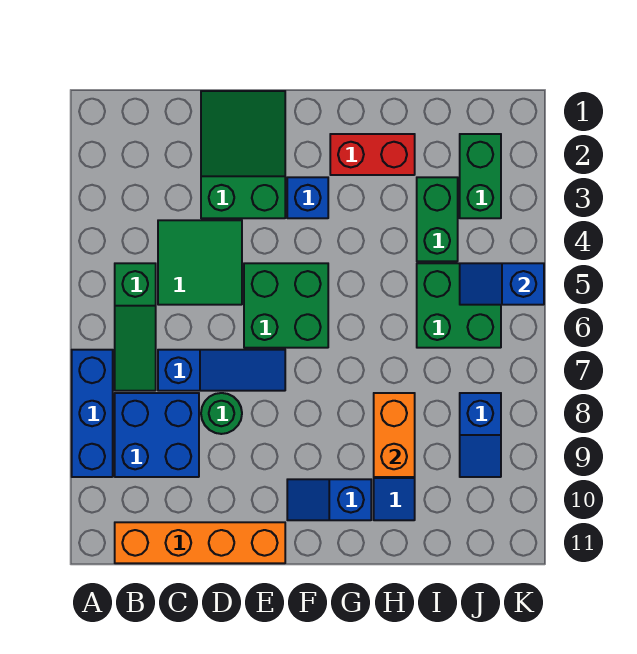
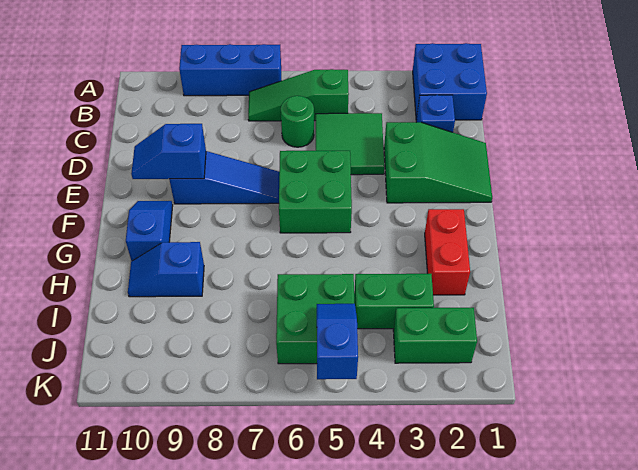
blue 2x2 brick [115,393,199,477] -> blue 2x2 brick moved to [413,43,487,120]
orange 1x4 brick [115,522,285,563] -> none
blue 1x3 slope [158,350,285,391] -> blue 1x3 slope turned to [169,151,279,204]
green 1x1 round brick [201,393,242,434] -> green 1x1 round brick moved to [281,96,314,147]
blue 1x1 brick [287,177,328,218] -> blue 1x1 brick moved to [416,95,455,132]
orange 1x2 brick [374,393,415,477] -> none
blue 1x2 slope [460,393,501,477] -> blue 1x2 slope moved to [131,124,206,179]

